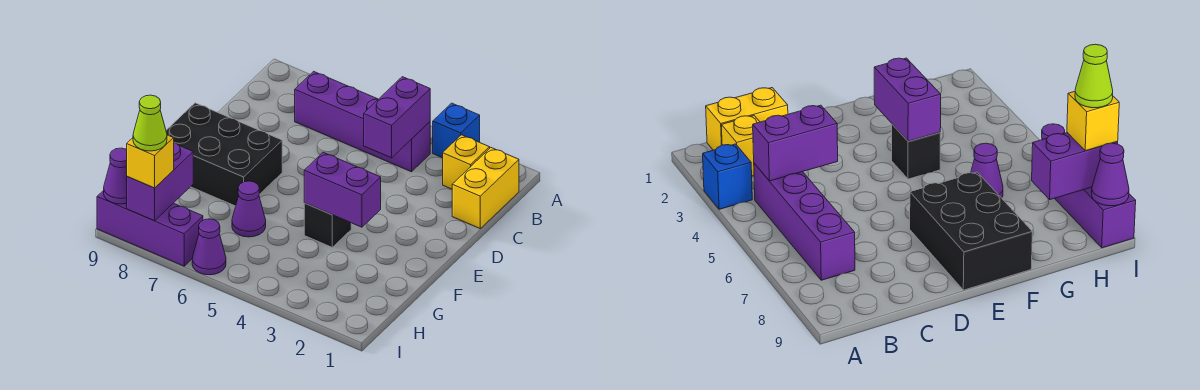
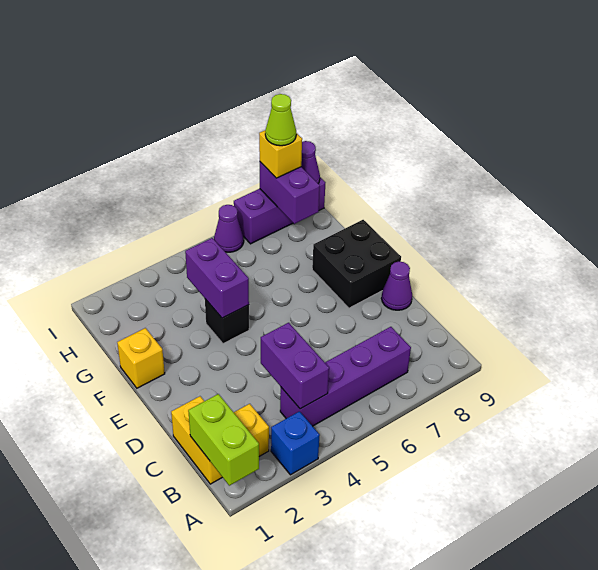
none -> lime 1x2 brick [188,394,259,486]
black 2x3 brick [166,103,282,206] -> black 2x2 brick [312,220,401,308]
none -> yellow 1x1 brick [117,328,165,388]
purple 1x2 brick [304,152,381,227] -> purple 1x2 brick turned to [185,238,249,318]
purple 1x1 cone [232,181,266,237] -> purple 1x1 cone moved to [381,262,412,310]

